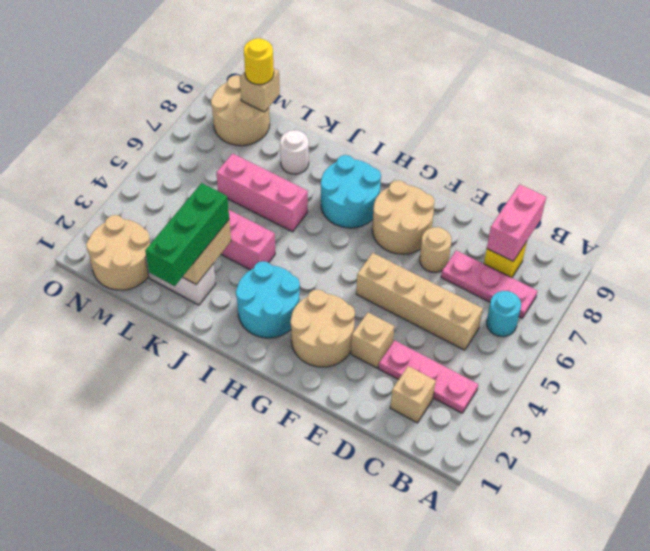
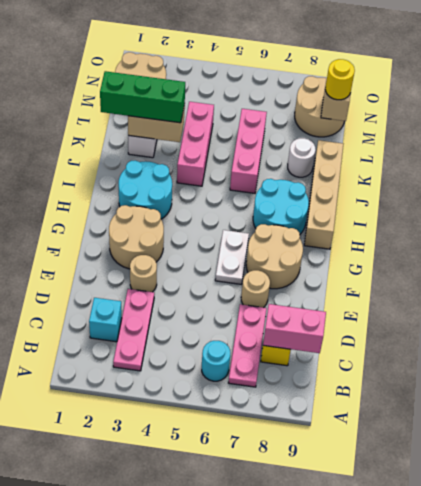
tan 1x1 brick [390,366,436,423] -> cyan 1x1 brick [89,298,122,342]
tan 1x4 brick [356,253,483,350] -> tan 1x4 brick moved to [304,140,343,249]
tan 1x1 brick [351,313,394,368] -> tan 1x1 round brick [130,255,157,292]
none -> white 1x2 plate [215,230,249,284]

